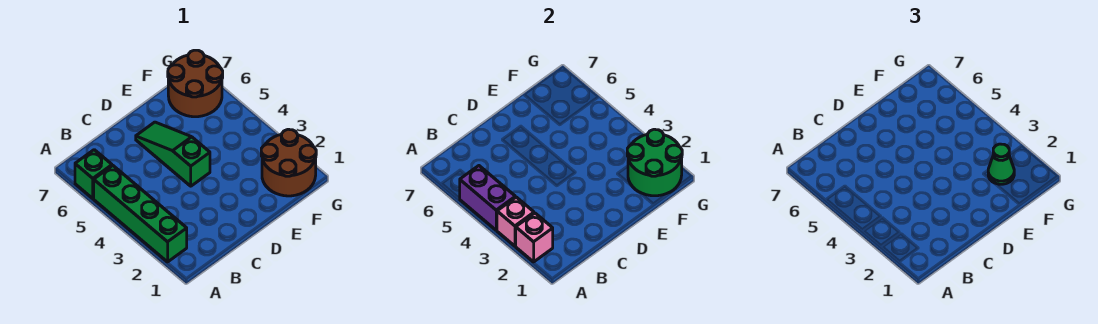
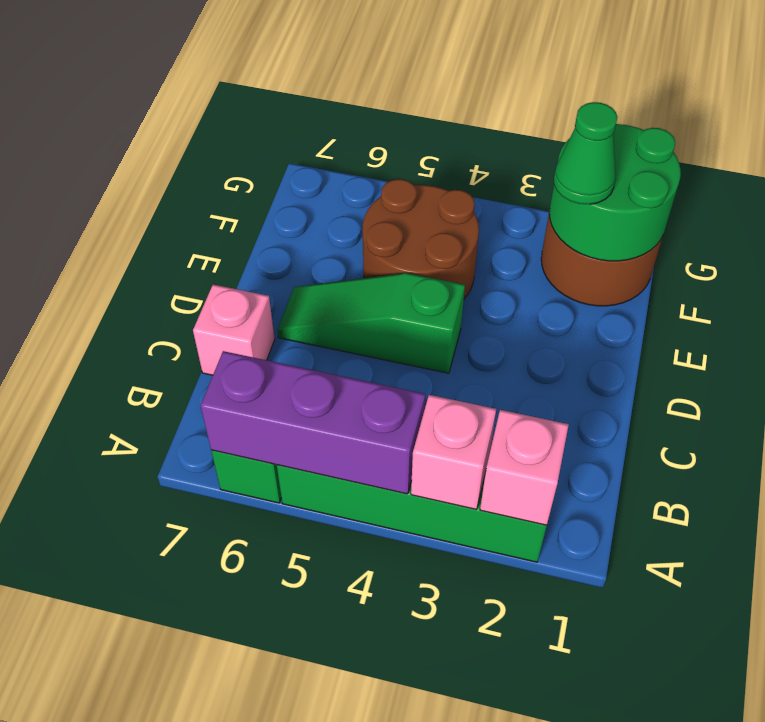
purple 1x2 brick [460,166,515,230] -> purple 1x3 brick [201,351,425,494]
none -> pink 1x1 brick [193,285,275,375]
brown 2x2 round brick [168,50,223,117] -> brown 2x2 round brick moved to [363,179,479,299]

